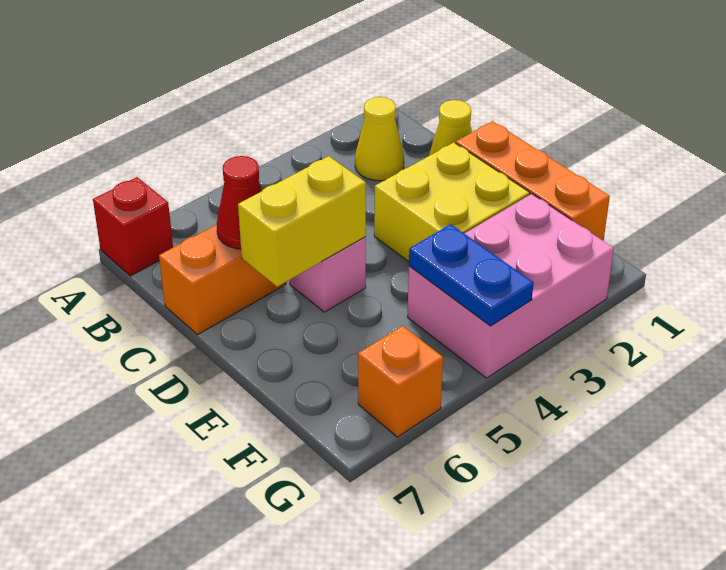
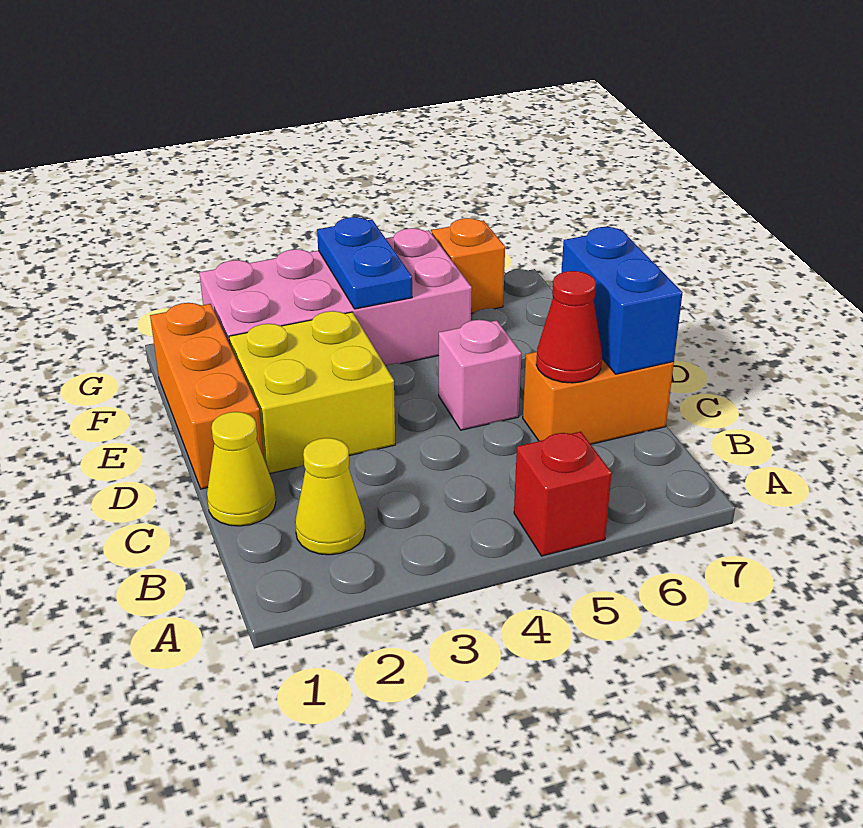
red 1x1 brick [93,177,173,276] -> red 1x1 brick moved to [514,432,612,556]
none -> blue 1x2 brick [562,227,683,374]
yellow 1x2 brick [238,156,366,287] -> none
pink 2x3 brick [408,194,614,378] -> pink 2x4 brick [199,228,472,365]

